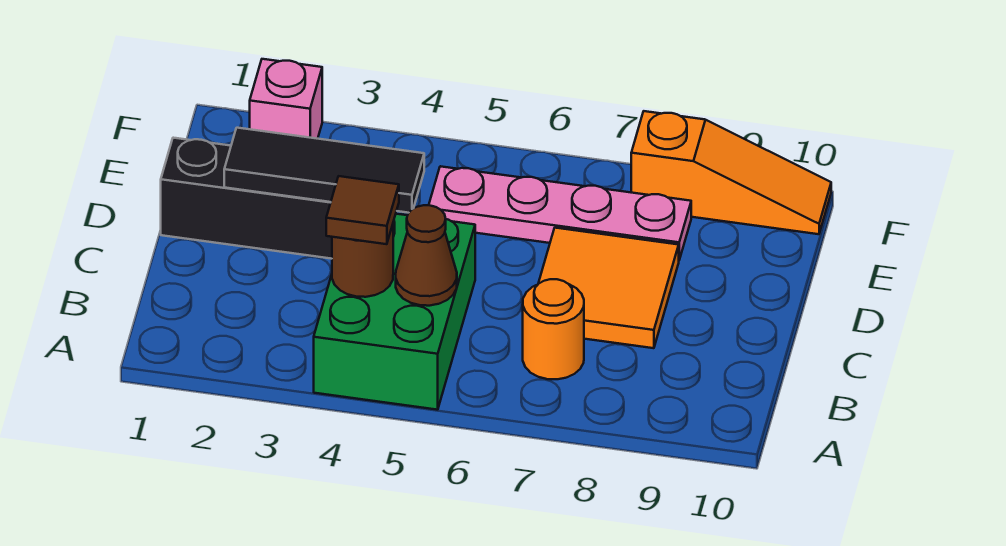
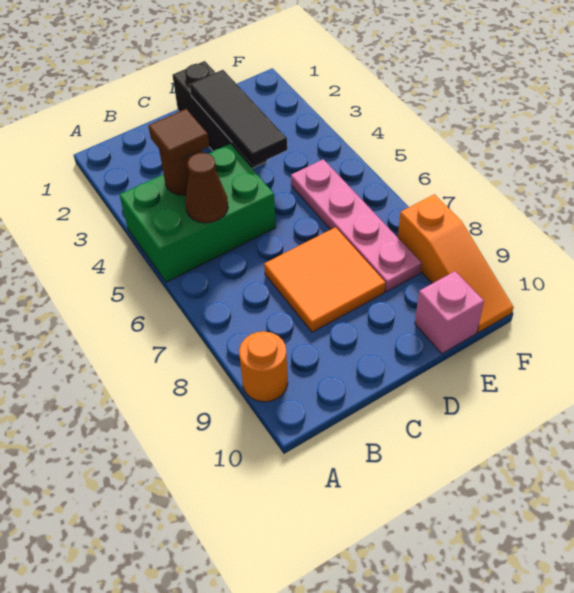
orange 1x1 round brick [523,279,584,379] -> orange 1x1 round brick moved to [239,331,288,402]
pink 1x1 brick [250,59,322,139] -> pink 1x1 brick moved to [415,271,484,354]

